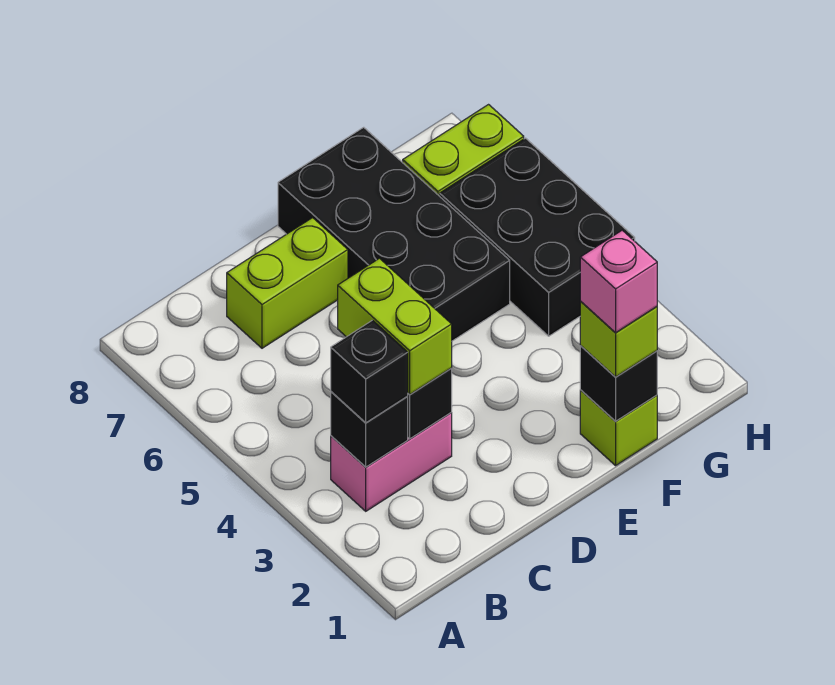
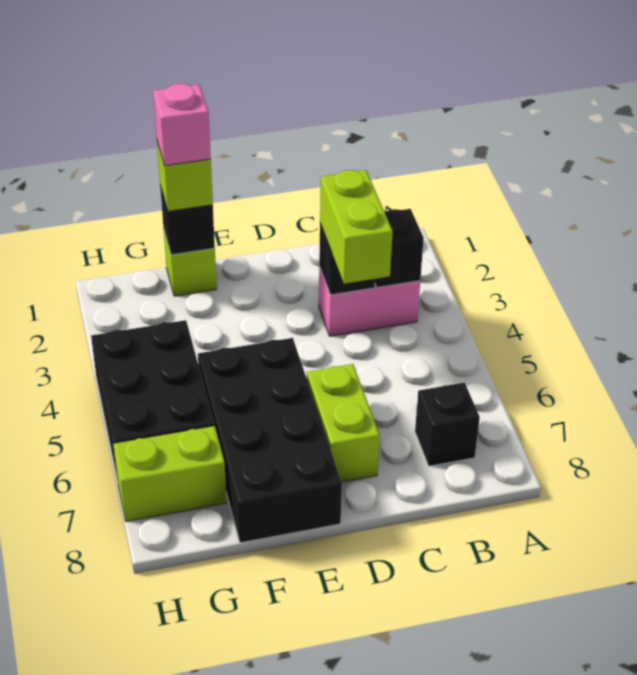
black 1x1 brick [331,320,408,423] -> black 1x1 brick moved to [415,383,480,466]
lime 1x2 brick [227,218,348,348] -> lime 1x2 brick turned to [307,364,380,482]

